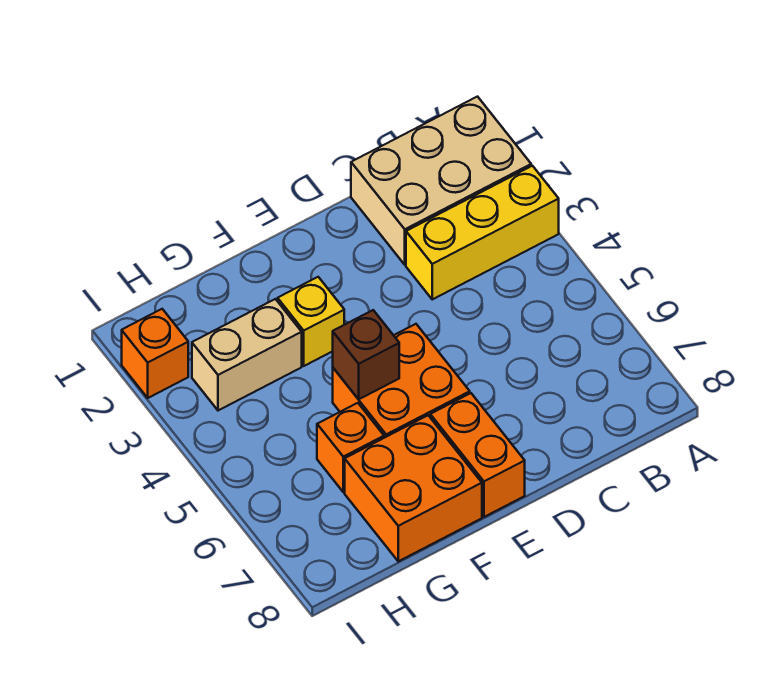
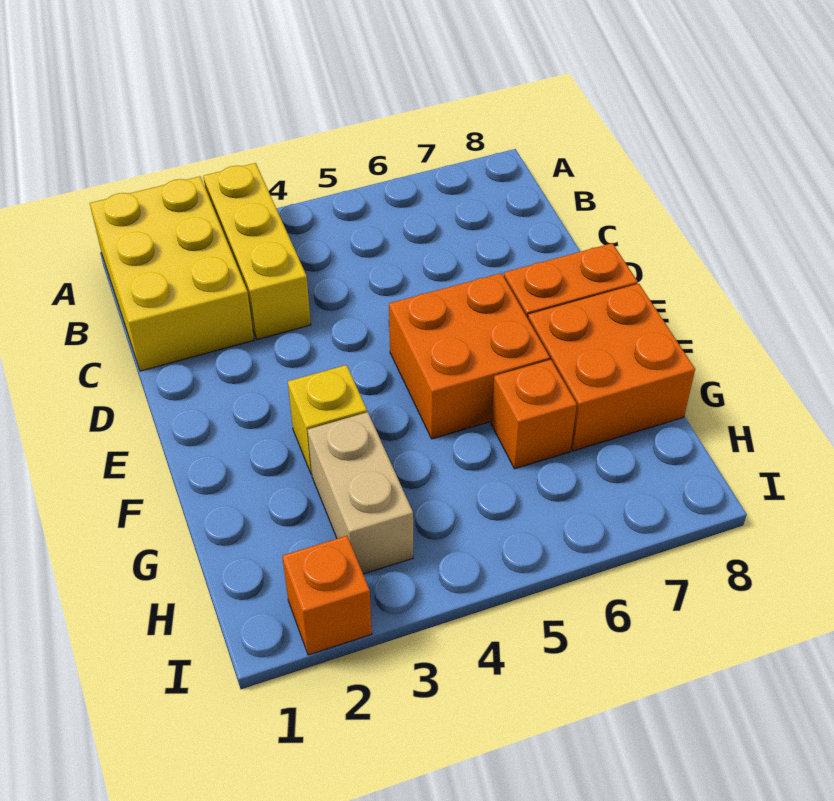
tan 2x3 brick [351,97,531,265] -> yellow 2x3 brick [90,176,254,371]
brown 1x1 brick [333,310,399,399] -> none

